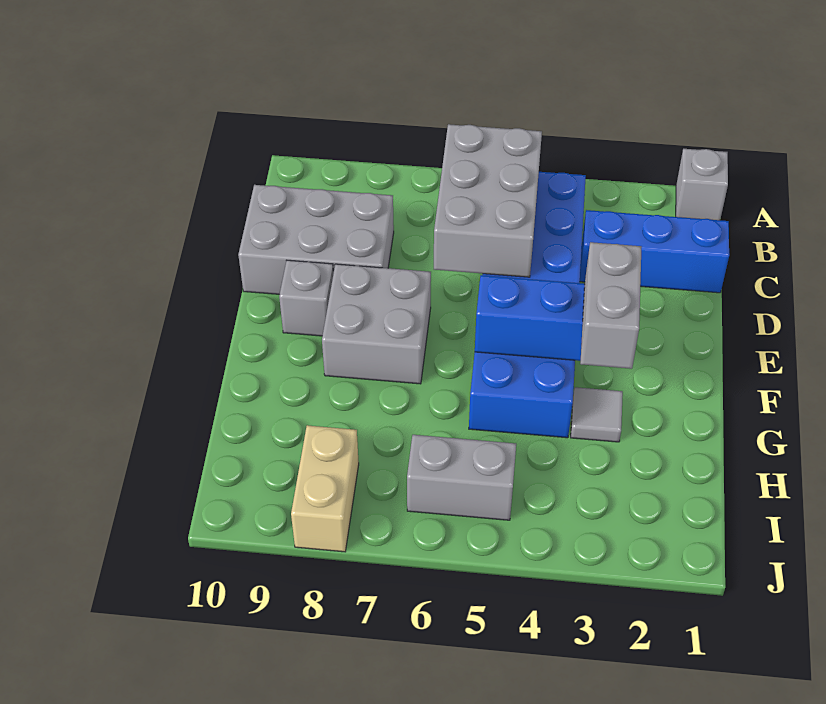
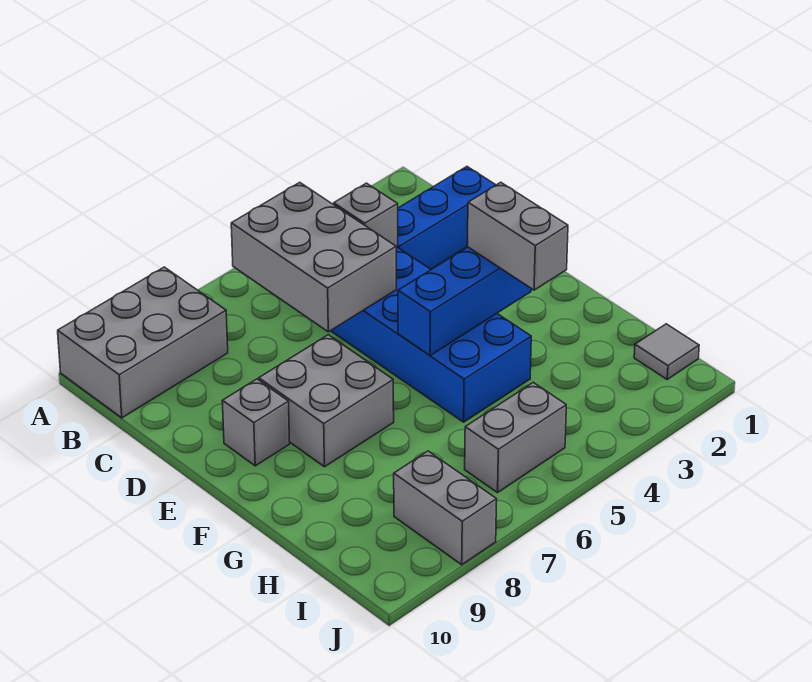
grey 1x1 brick [676,149,728,220] -> grey 1x1 brick moved to [334,183,398,248]
grey 2x3 brick [238,185,394,294] -> grey 2x3 brick moved to [58,267,228,418]
grey 1x1 tile [571,387,623,442] -> grey 1x1 tile moved to [634,324,699,379]
tan 1x2 brick [291,425,359,552] -> grey 1x2 brick [394,451,497,565]

